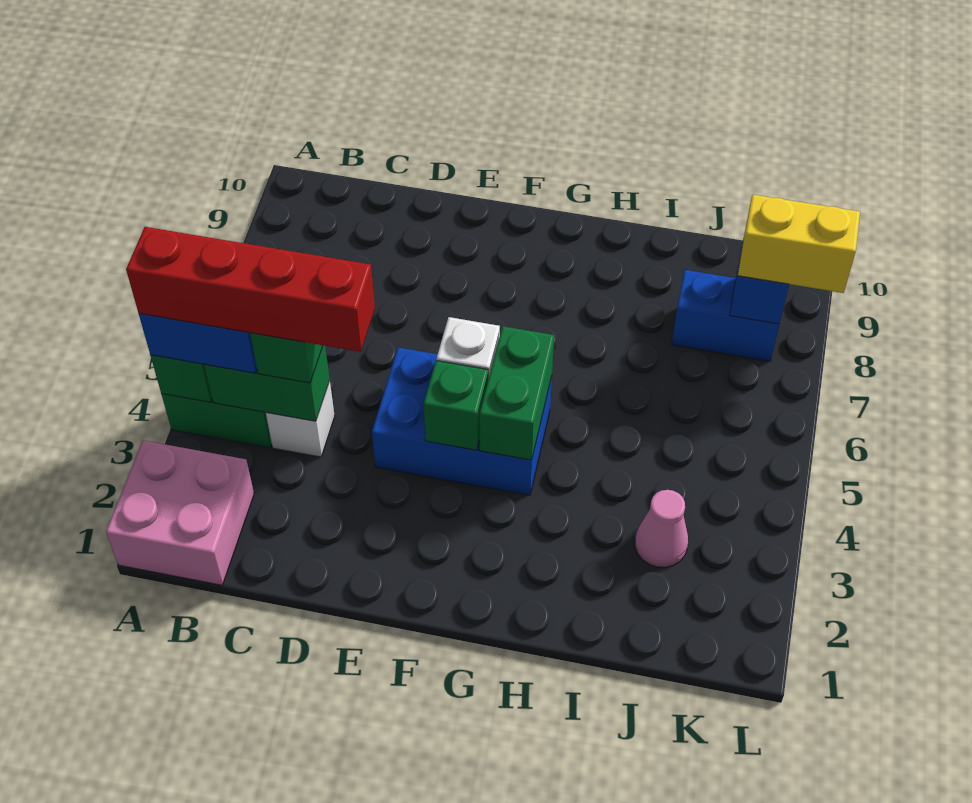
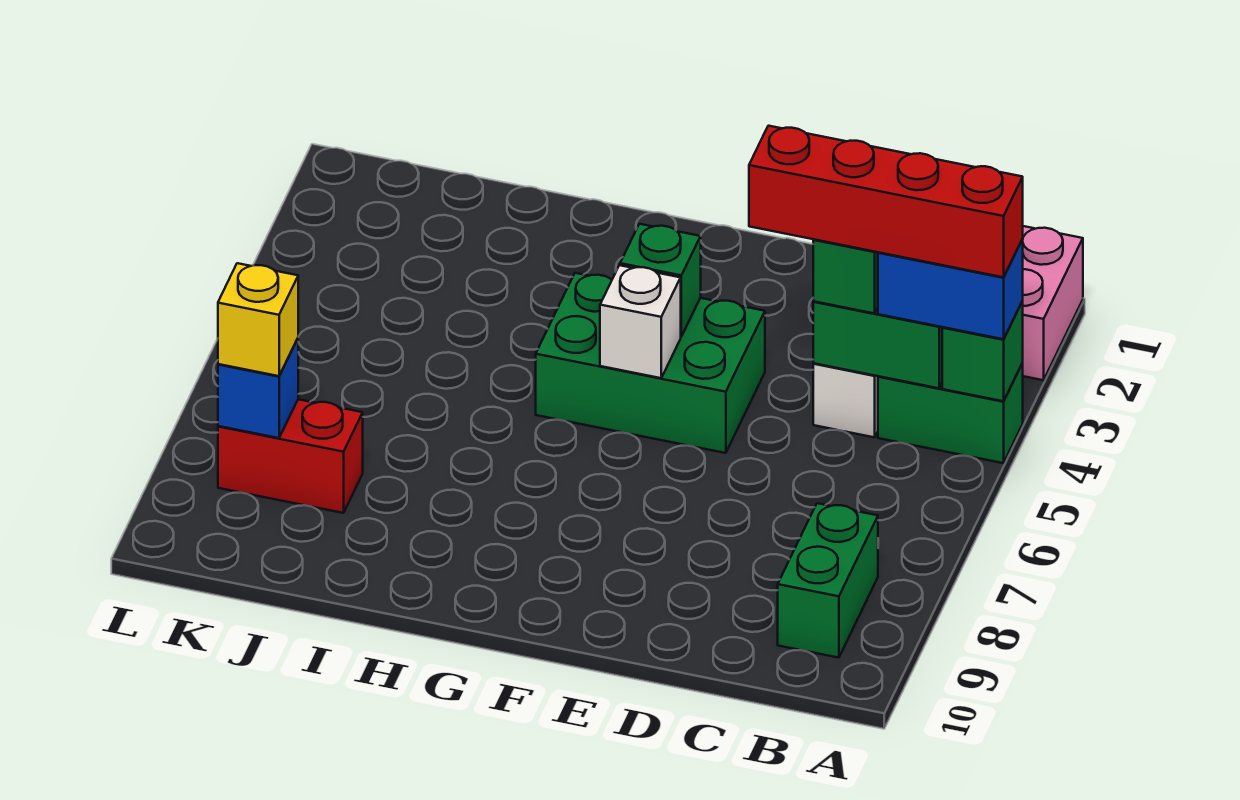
blue 2x3 brick [372,348,552,495] -> green 2x3 brick [536,273,765,453]
green 1x2 brick [479,326,554,460] -> green 1x2 brick moved to [778,503,878,658]
pink 1x1 cone [635,490,688,567] -> none
blue 1x2 brick [672,270,779,361] -> red 1x2 brick [218,399,363,513]
yellow 1x2 brick [738,195,860,293] -> yellow 1x1 brick [218,263,298,376]

